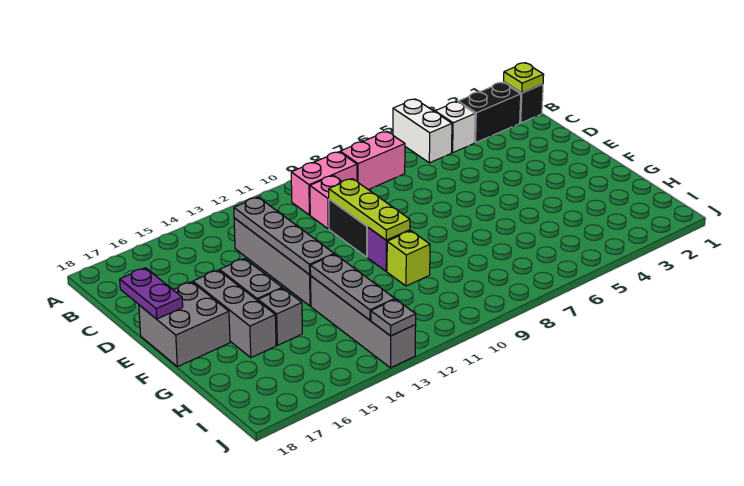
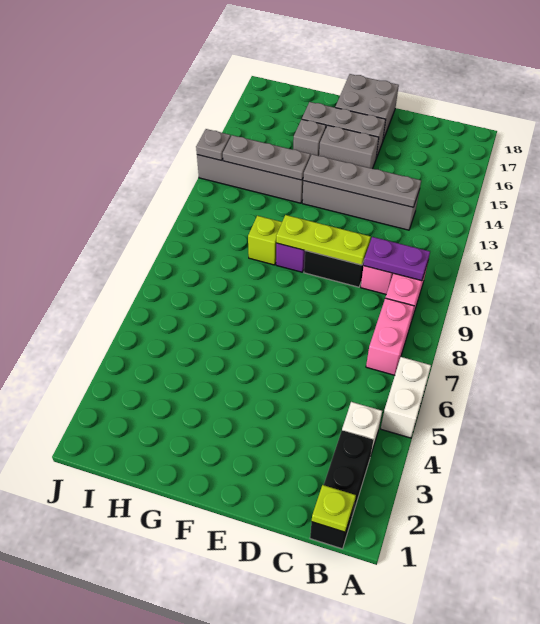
white 1x2 brick [393,99,452,163] -> white 1x2 brick turned to [381,357,431,438]
purple 1x2 plate [120,268,183,319] -> purple 1x2 plate moved to [364,237,430,281]

